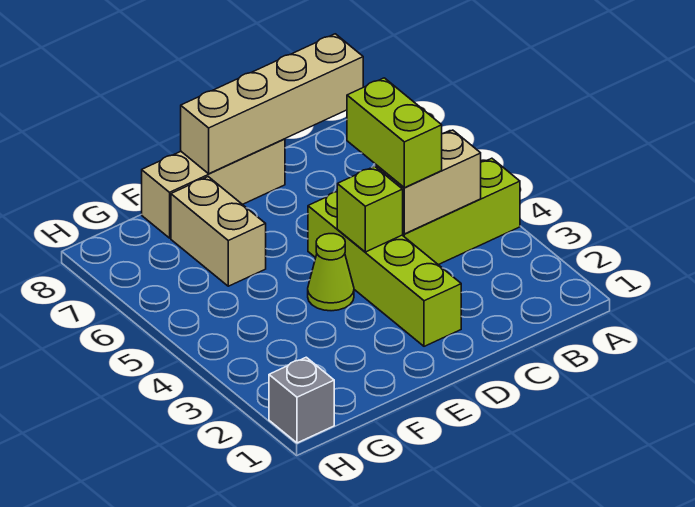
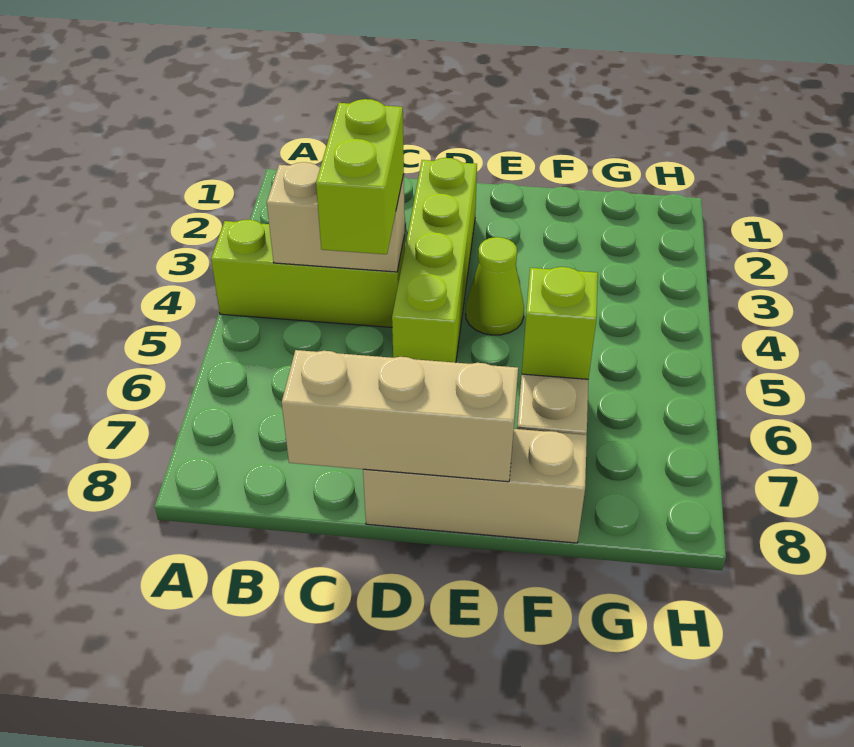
tan 1x4 brick [181,34,363,174] -> tan 1x3 brick [282,350,518,482]
lime 1x1 brick [337,166,403,252] -> lime 1x1 brick moved to [522,267,598,379]
grey 1x1 brick [269,357,334,443] -> none

